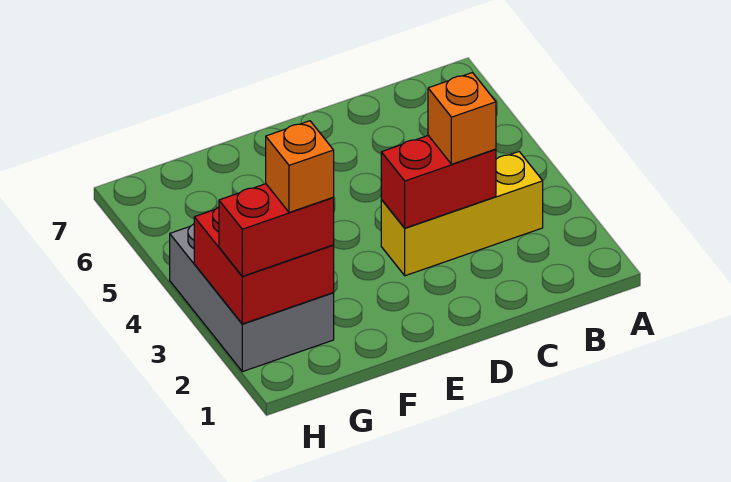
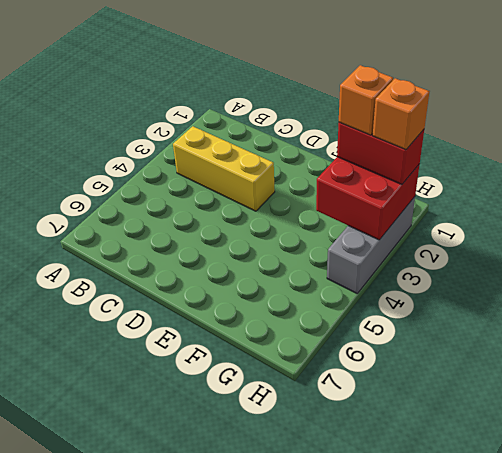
red 1x2 brick [381,136,496,228] -> none
orange 1x1 brick [428,72,496,164] -> orange 1x1 brick moved to [373,78,429,150]
grey 2x3 brick [170,224,334,372] -> grey 1x3 brick [327,197,415,293]

